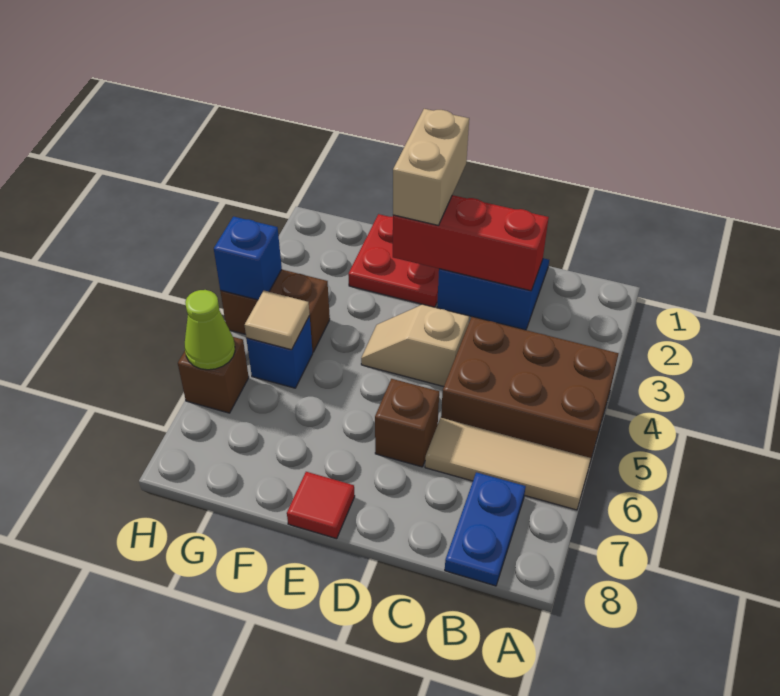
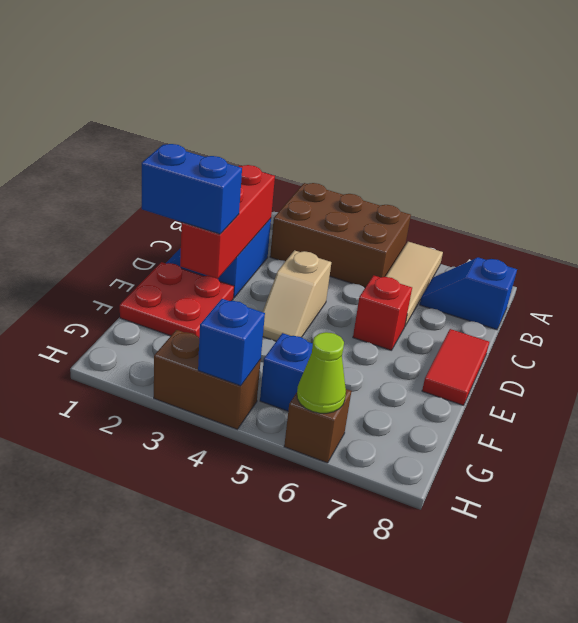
brown 2x3 brick [441,317,619,461] -> brown 2x3 brick turned to [270,183,411,288]
blue 1x2 plate [445,472,526,586] -> blue 1x2 slope [420,258,517,330]
brown 1x1 brick [375,379,439,467] -> red 1x1 brick [353,275,412,350]
tan 1x2 brick [393,109,469,225] -> blue 1x2 brick [142,144,242,234]
red 1x1 tile [287,472,355,539] -> red 1x2 tile [422,329,489,405]
brown 1x2 brick [220,270,330,352] -> brown 1x2 brick turned to [154,330,261,429]
tan 1x1 tile [245,291,310,350] -> none

